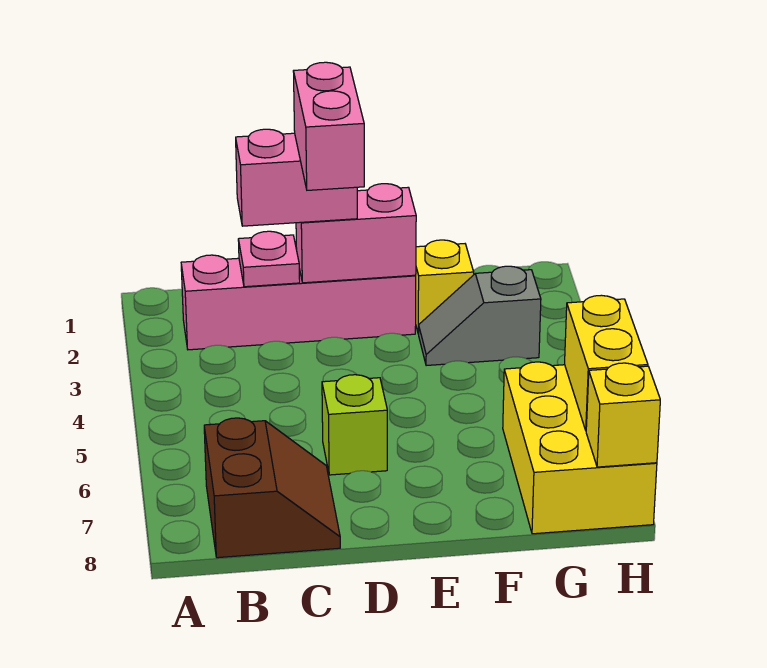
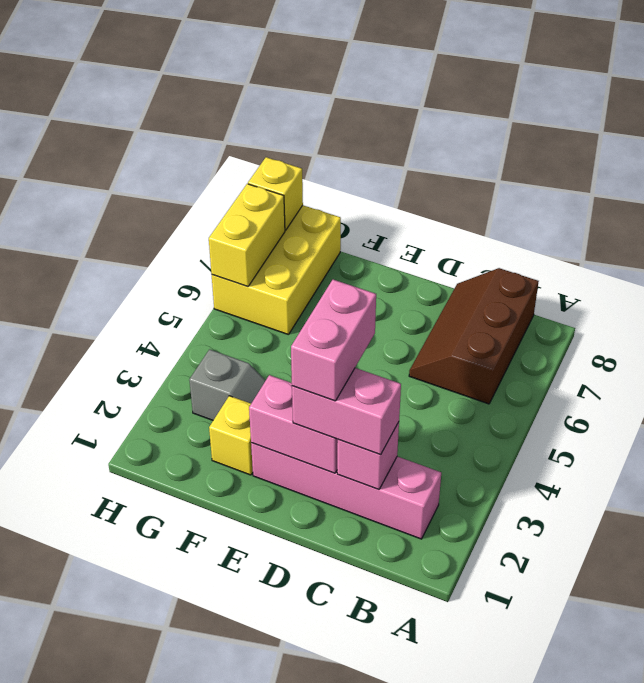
brown 2x2 slope [204,418,340,558] -> brown 2x3 slope [409,268,539,404]
pink 1x1 plate [238,231,300,287] -> pink 1x1 brick [337,422,399,490]
lime 1x1 brick [322,375,387,475] -> none

